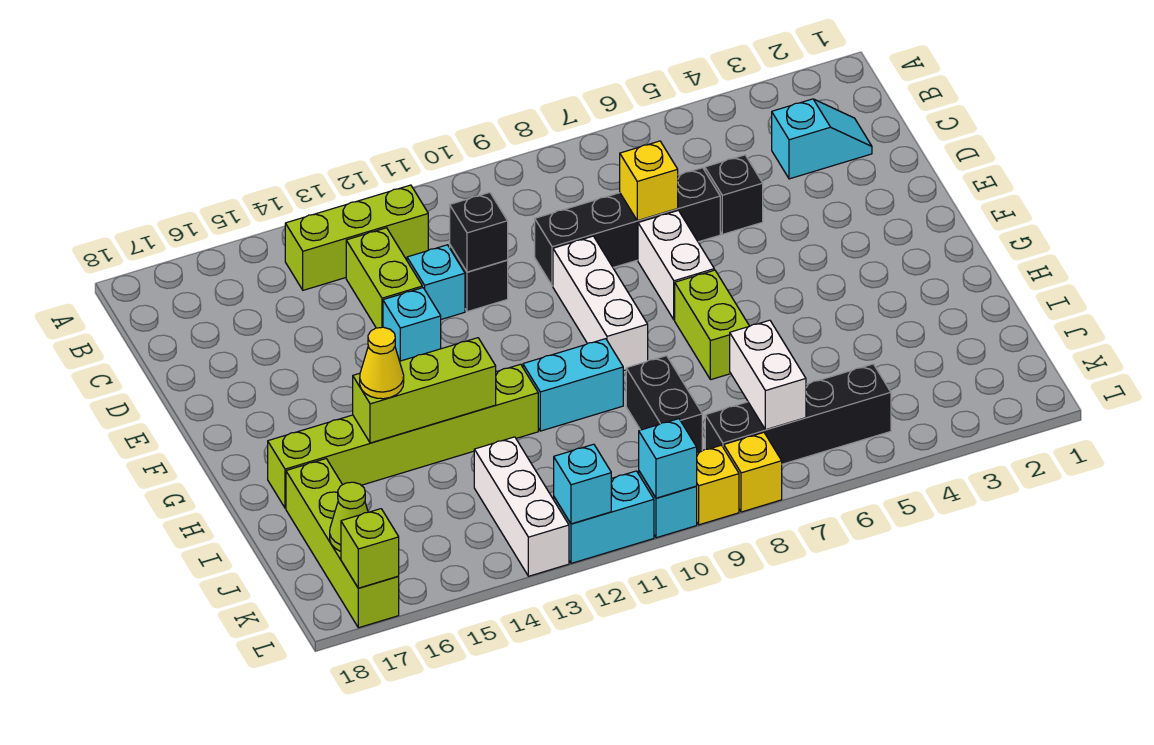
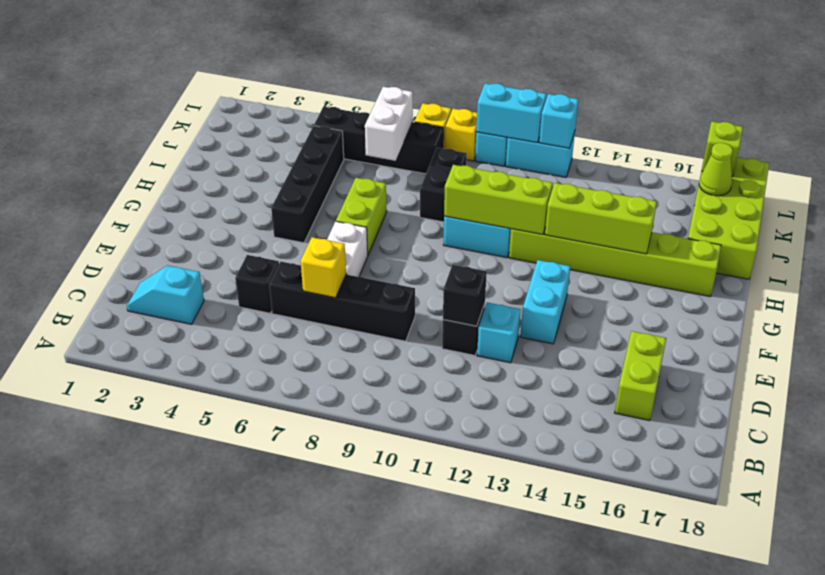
lime 1x3 brick [285,185,428,290] -> lime 1x3 brick moved to [444,165,553,235]
lime 1x2 brick [346,228,422,328] -> lime 1x2 brick moved to [615,331,666,421]
white 1x3 brick [553,236,648,371] -> none
cyan 1x1 brick [383,288,441,361] -> cyan 1x2 brick [520,260,570,344]
none -> black 1x4 brick [271,126,344,243]
yellow 1x1 cone [360,327,404,399] -> none
lime 1x4 brick [286,459,399,628] -> lime 2x4 brick [688,158,769,279]
white 1x3 brick [474,437,569,576] -> none
cyan 1x1 brick [639,419,697,498] -> cyan 1x2 brick [476,83,546,143]

